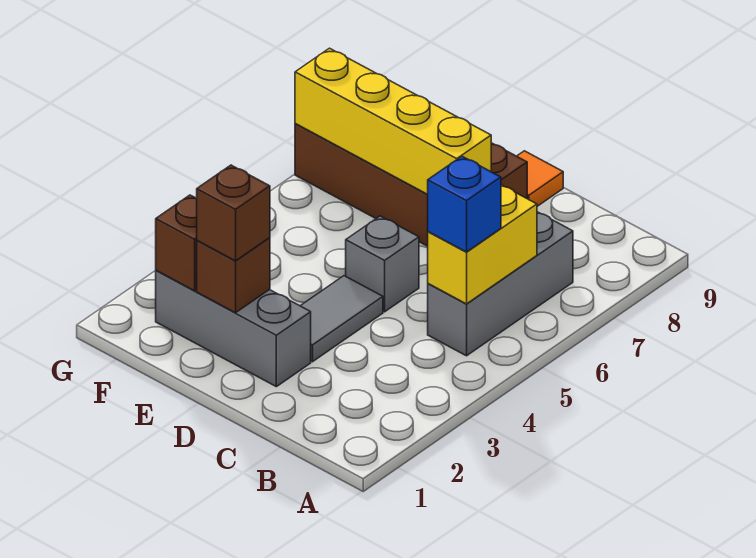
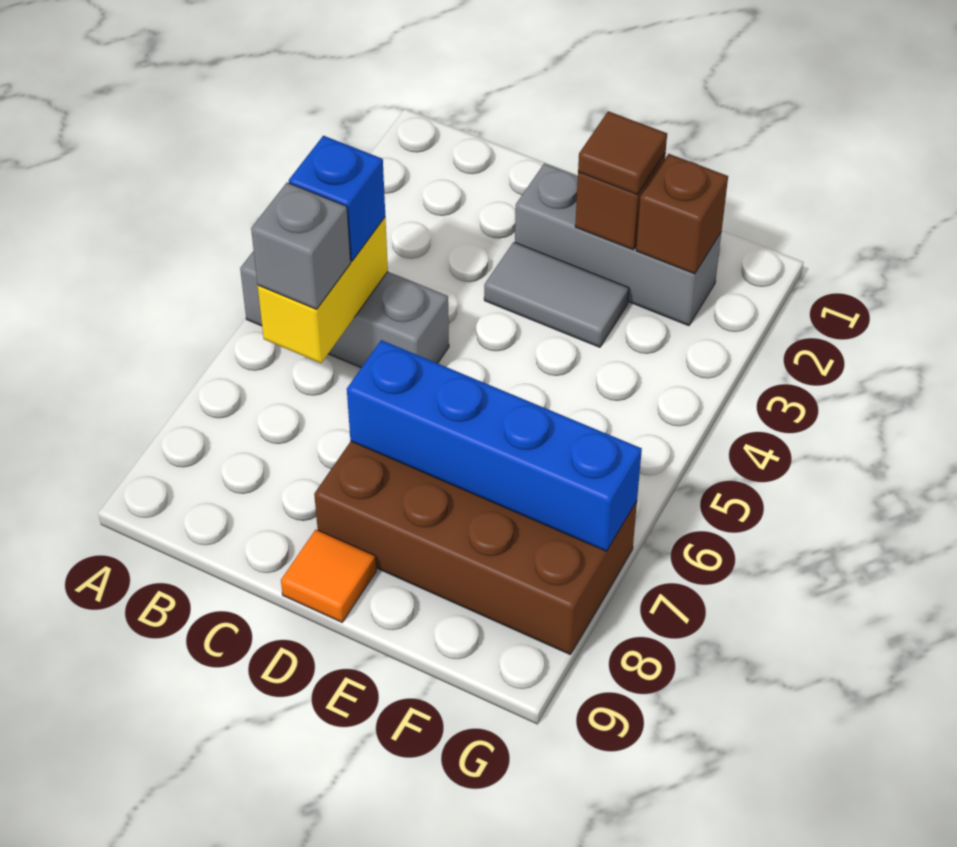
grey 1x3 brick [428,212,573,356] -> grey 1x3 brick turned to [240,251,449,368]
grey 1x2 tile [301,276,383,362] -> grey 1x2 tile turned to [484,242,629,347]
grey 1x1 brick [346,216,419,312] -> grey 1x1 brick moved to [251,183,351,309]
yellow 1x4 brick [295,48,491,194] -> blue 1x4 brick [347,340,642,551]
brown 1x1 brick [196,165,270,261] -> brown 1x1 tile [578,111,667,195]

